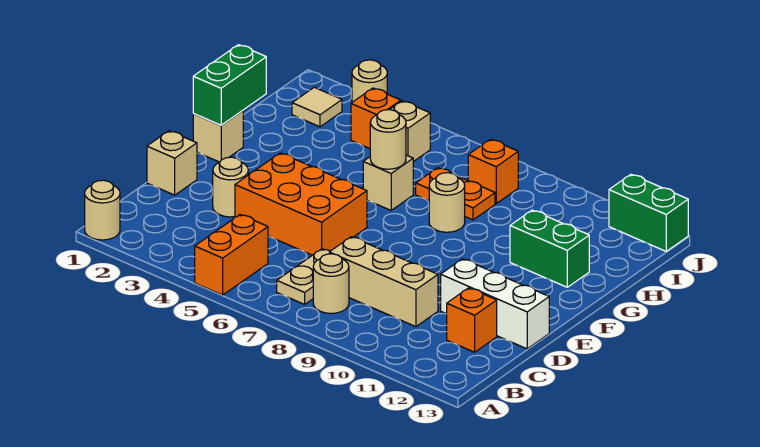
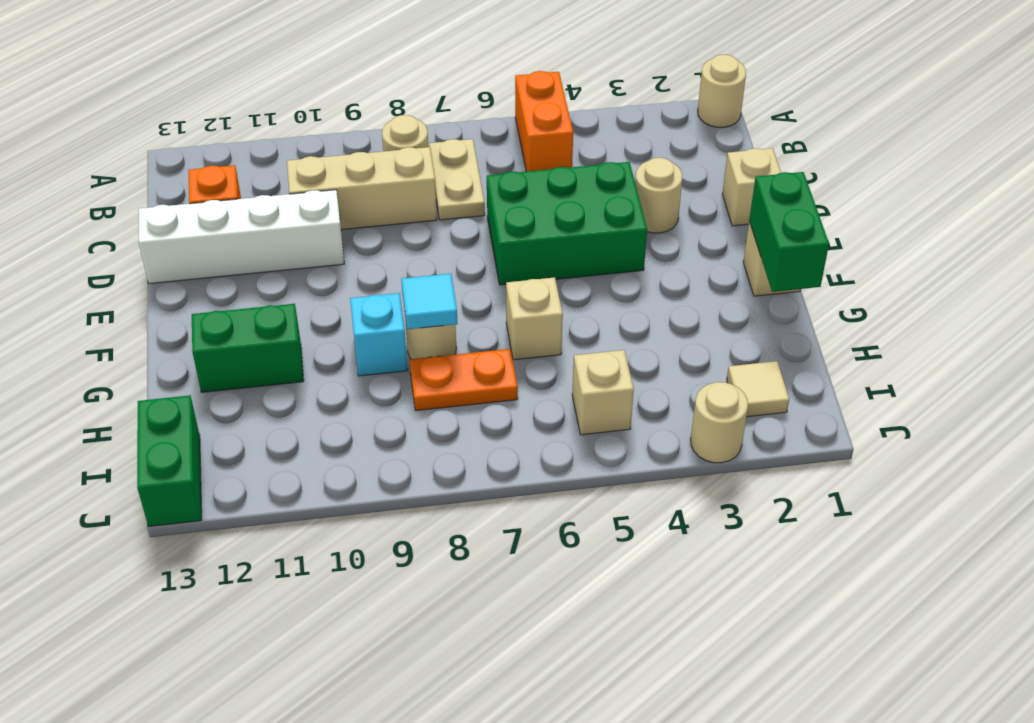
orange 2x3 brick [235,153,367,255] -> green 2x3 brick [487,162,647,285]
white 1x3 brick [441,259,549,349] -> white 1x4 brick [139,190,344,284]
tan 1x1 round brick [370,110,406,169] -> none
none -> cyan 1x1 tile [401,274,458,329]
none -> cyan 1x1 brick [350,293,408,376]
orange 1x1 brick [351,88,401,149] -> none
orange 1x1 brick [468,139,518,204] -> none
green 1x2 brick [609,174,688,251] -> green 1x2 brick turned to [137,395,202,527]

